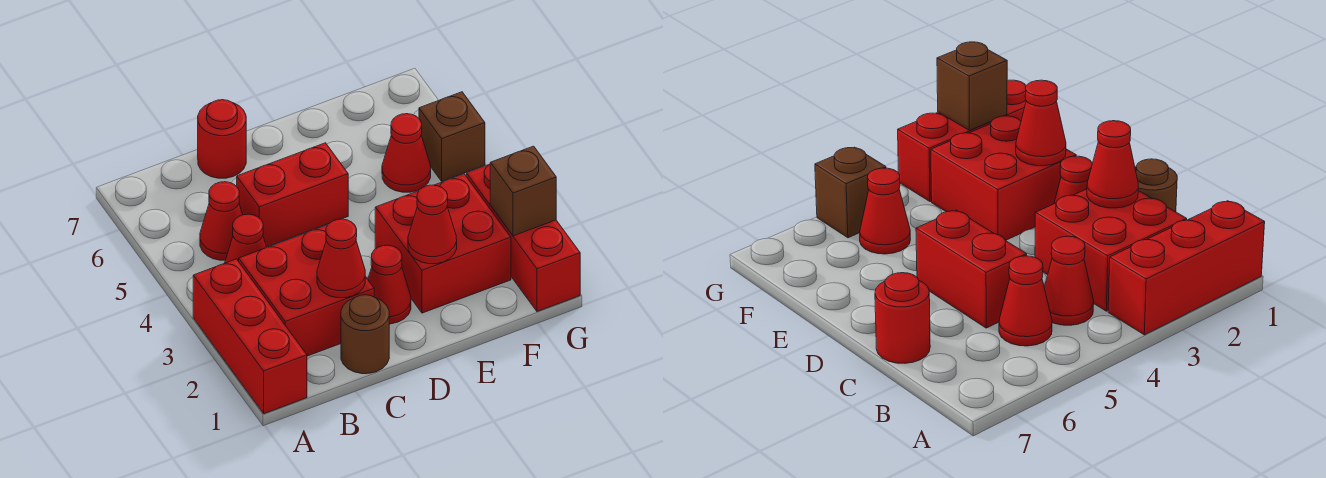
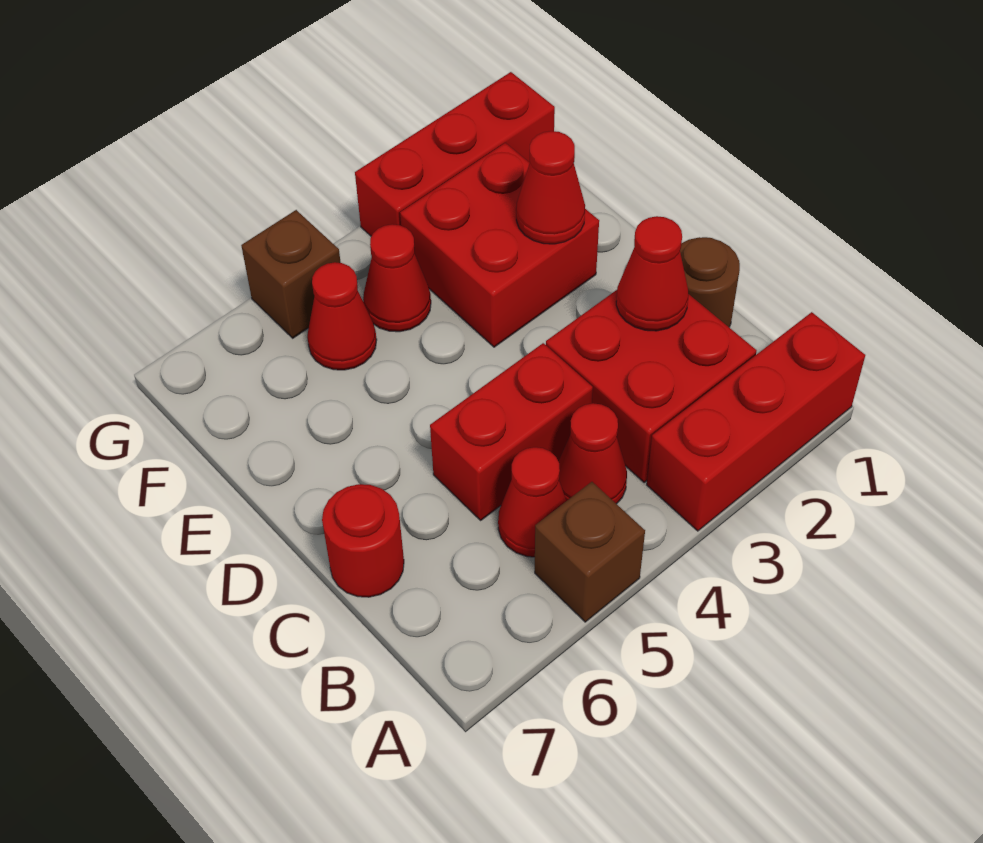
red 1x2 brick [237,143,348,247] -> red 1x2 brick turned to [430,343,593,520]
red 1x1 cone [368,245,411,324] -> red 1x1 cone moved to [363,224,431,332]
brown 1x1 brick [490,146,556,236] -> brown 1x1 brick moved to [535,482,645,622]

